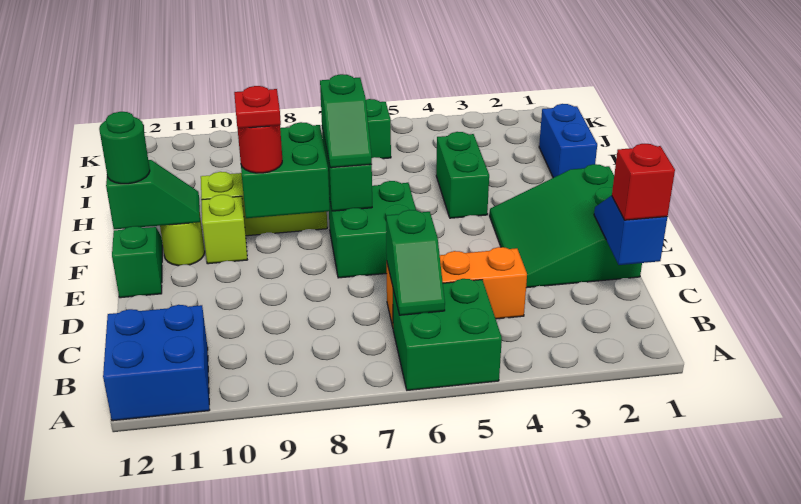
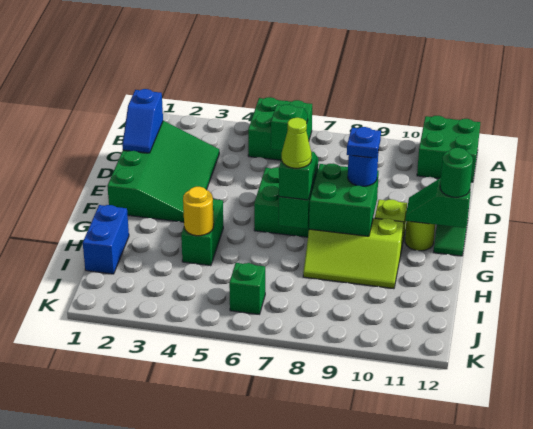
blue 2x2 brick [103,305,209,421] -> green 2x2 brick [417,116,480,182]
red 1x1 brick [612,144,675,220] -> none
orange 1x3 brick [387,247,527,327] -> none
green 3x3 slope [490,164,642,288] -> green 3x4 slope [107,121,219,222]
red 1x1 round brick [238,125,282,173] -> blue 1x1 round brick [348,154,378,186]
red 1x1 plate [234,86,281,129] -> blue 1x1 plate [347,127,381,158]
none -> lime 1x1 cone [282,118,312,168]
none -> yellow 1x1 round brick [183,187,214,236]

